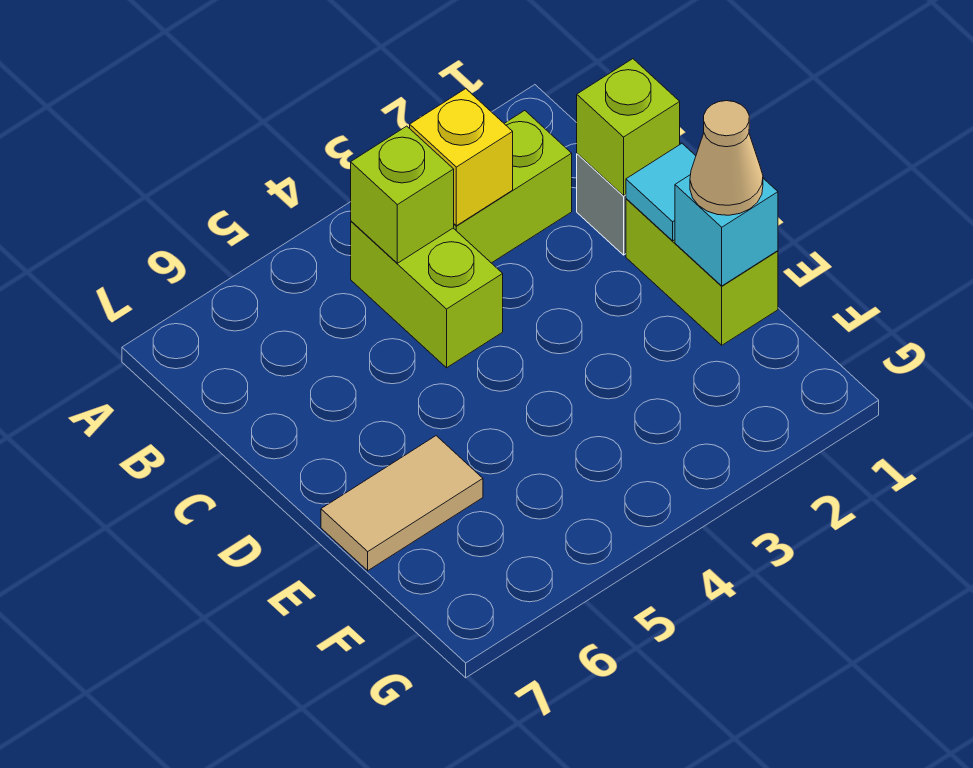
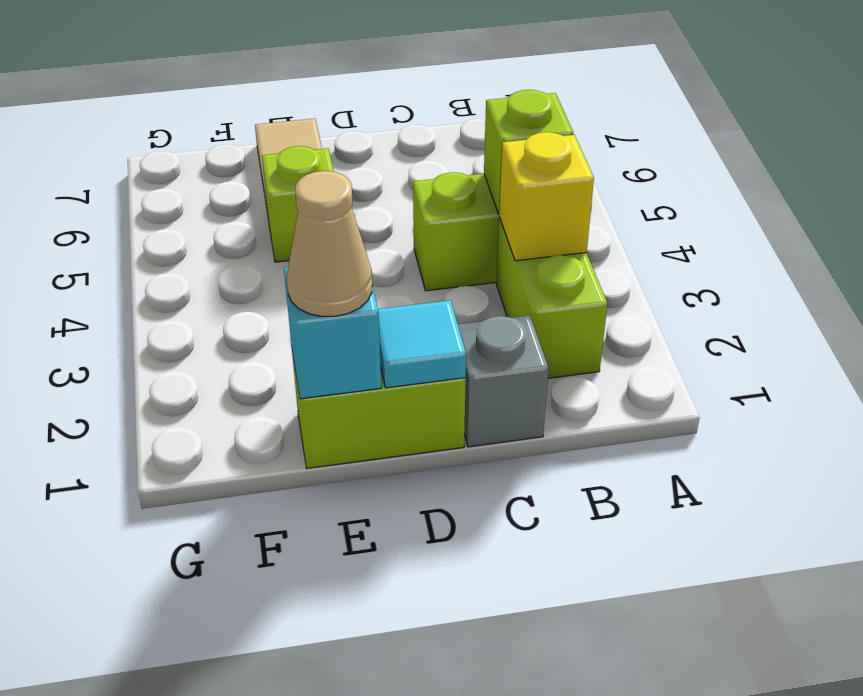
lime 1x1 brick [577,59,680,196] -> lime 1x1 brick moved to [262,146,334,262]

